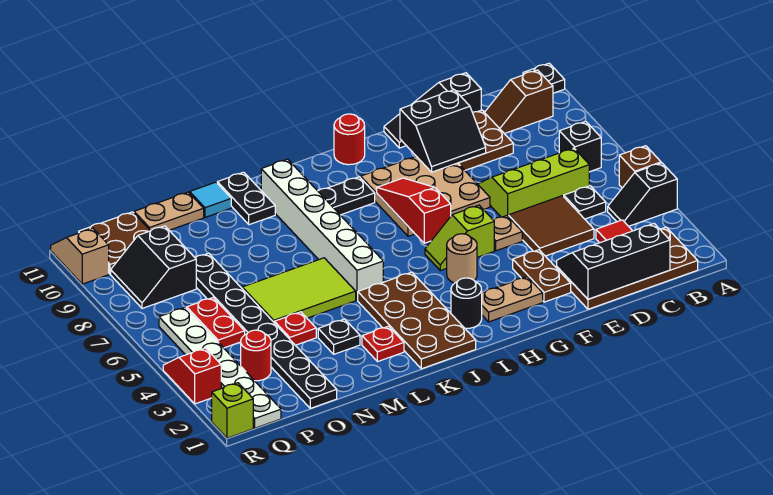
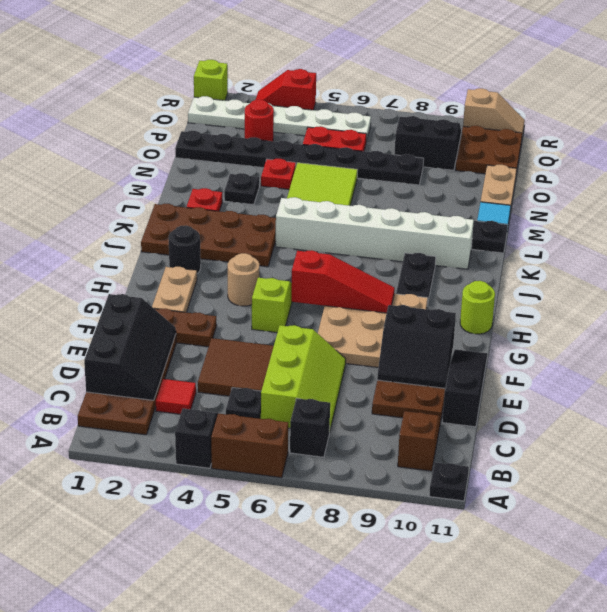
brown 1x1 brick [619,146,661,188] -> brown 1x2 brick [211,413,288,478]
black 2x2 slope [400,90,486,172] -> black 2x2 slope turned to [377,305,456,388]
tan 1x1 plate [494,216,522,251] -> none
red 1x1 round brick [334,114,365,165] -> lime 1x1 round brick [460,281,495,334]
red 1x2 slope [163,348,221,404] -> red 1x2 slope turned to [256,69,316,110]

